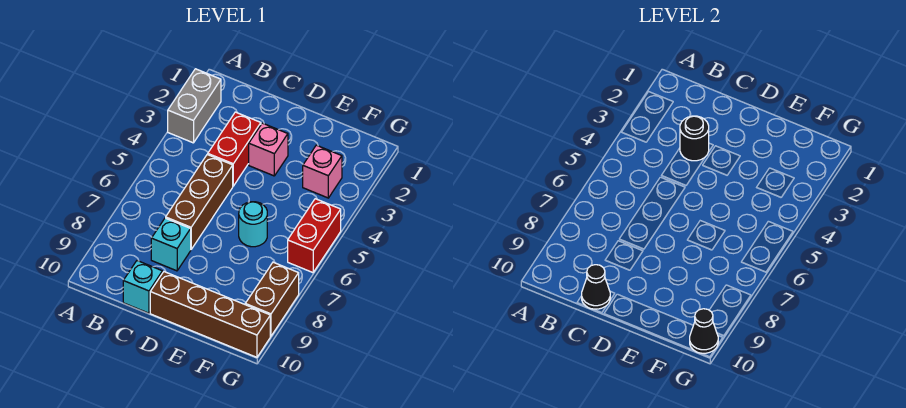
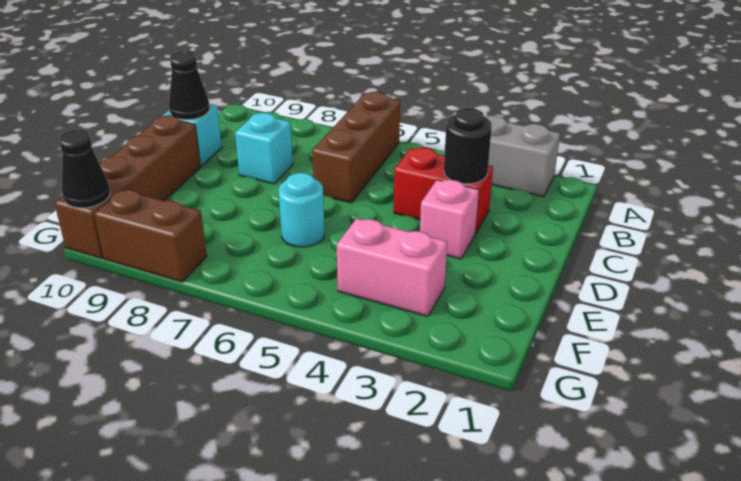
brown 1x3 brick [166,154,233,249] -> brown 1x3 brick turned to [312,92,400,203]
pink 1x1 brick [303,145,342,198] -> pink 1x2 brick [337,219,447,316]
red 1x2 brick [288,199,341,273] -> none

